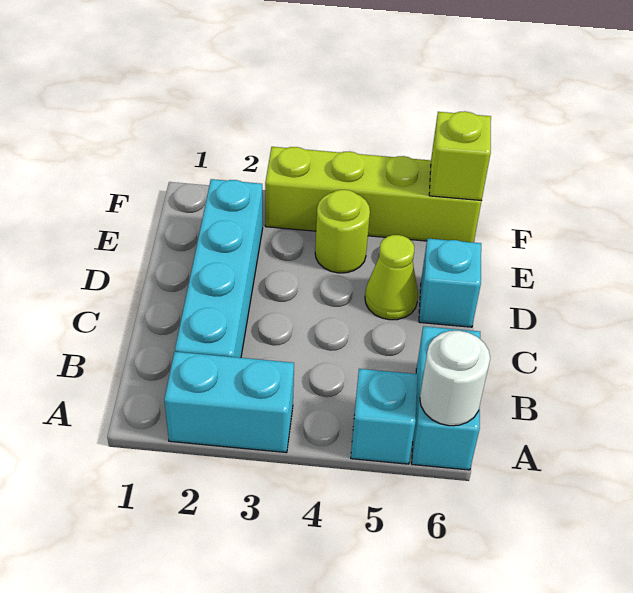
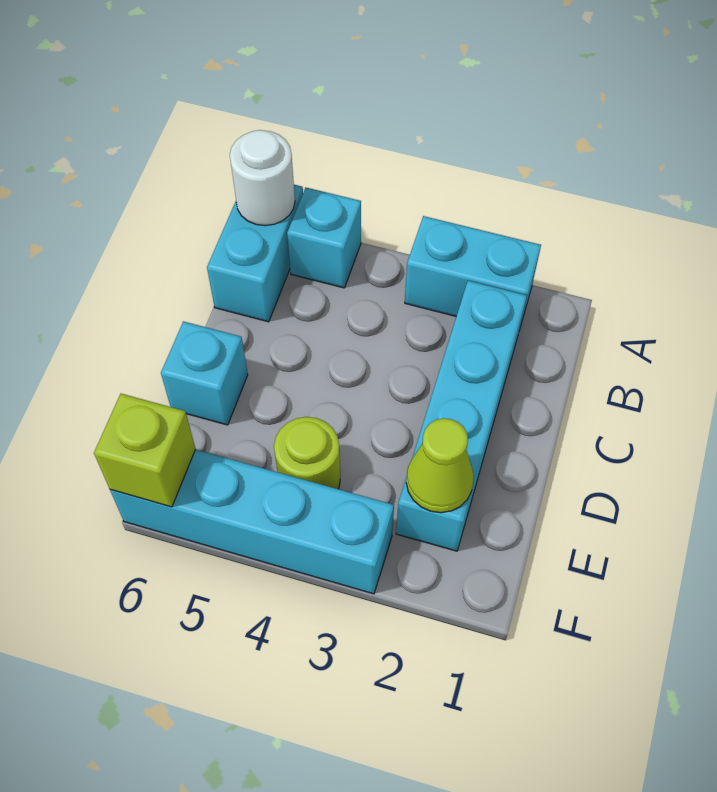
lime 1x1 cone [365,235,418,320] -> lime 1x1 cone moved to [406,418,474,513]
lime 1x4 brick [265,147,482,243] -> cyan 1x4 brick [110,450,394,594]

